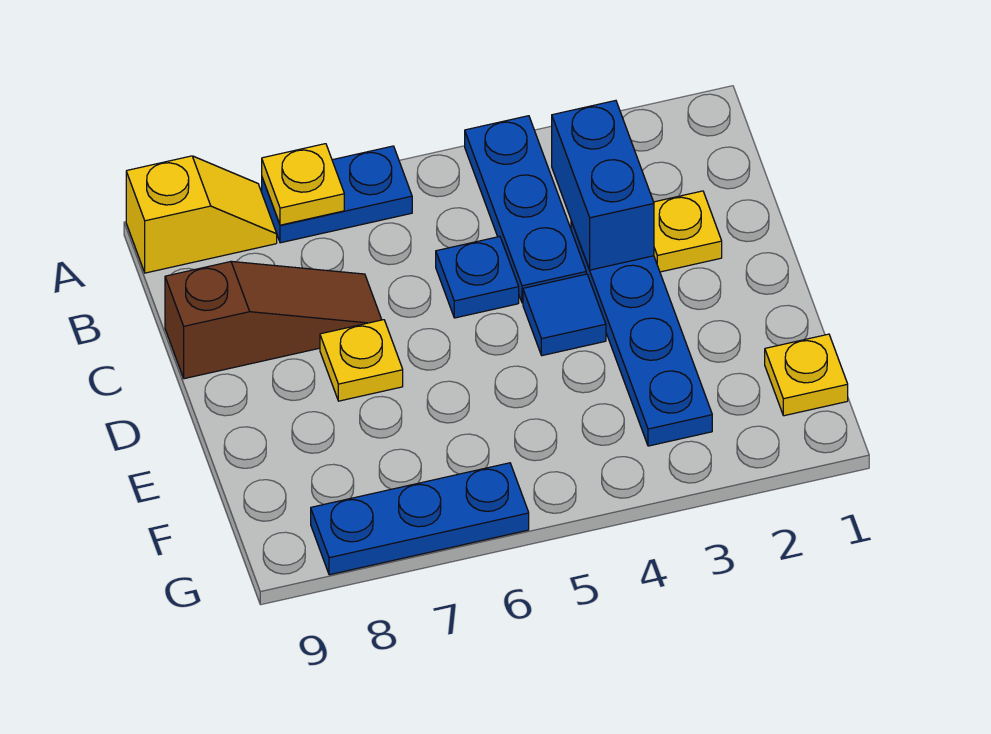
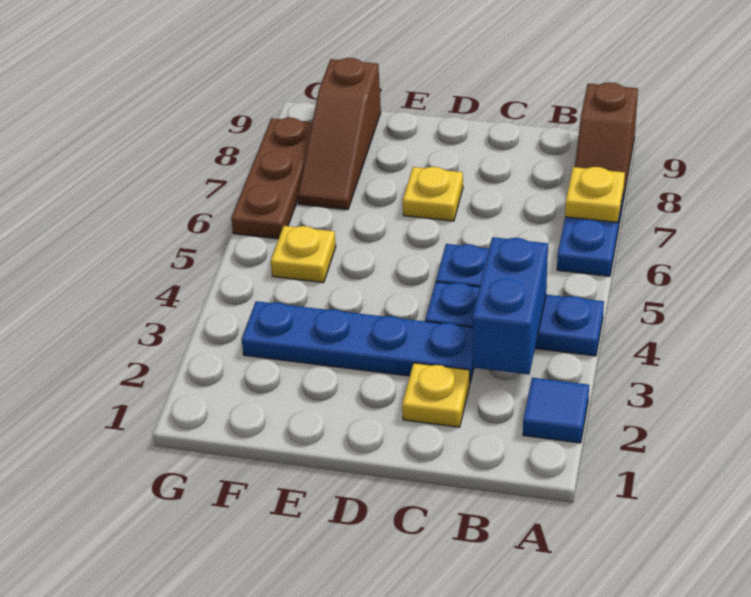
yellow 1x2 slope [126,156,277,273] -> brown 1x2 slope [575,82,638,200]
blue 1x2 brick [552,101,654,270] -> blue 1x2 brick turned to [472,237,548,374]
brown 1x3 slope [165,261,382,379] -> brown 1x3 slope moved to [298,58,381,210]
blue 1x1 tile [523,274,606,356] -> blue 1x1 tile moved to [523,378,589,443]
yellow 1x1 plate [765,334,848,416] -> yellow 1x1 plate moved to [271,226,336,283]
blue 1x3 plate [311,463,529,575] -> brown 1x3 plate [231,118,312,239]

